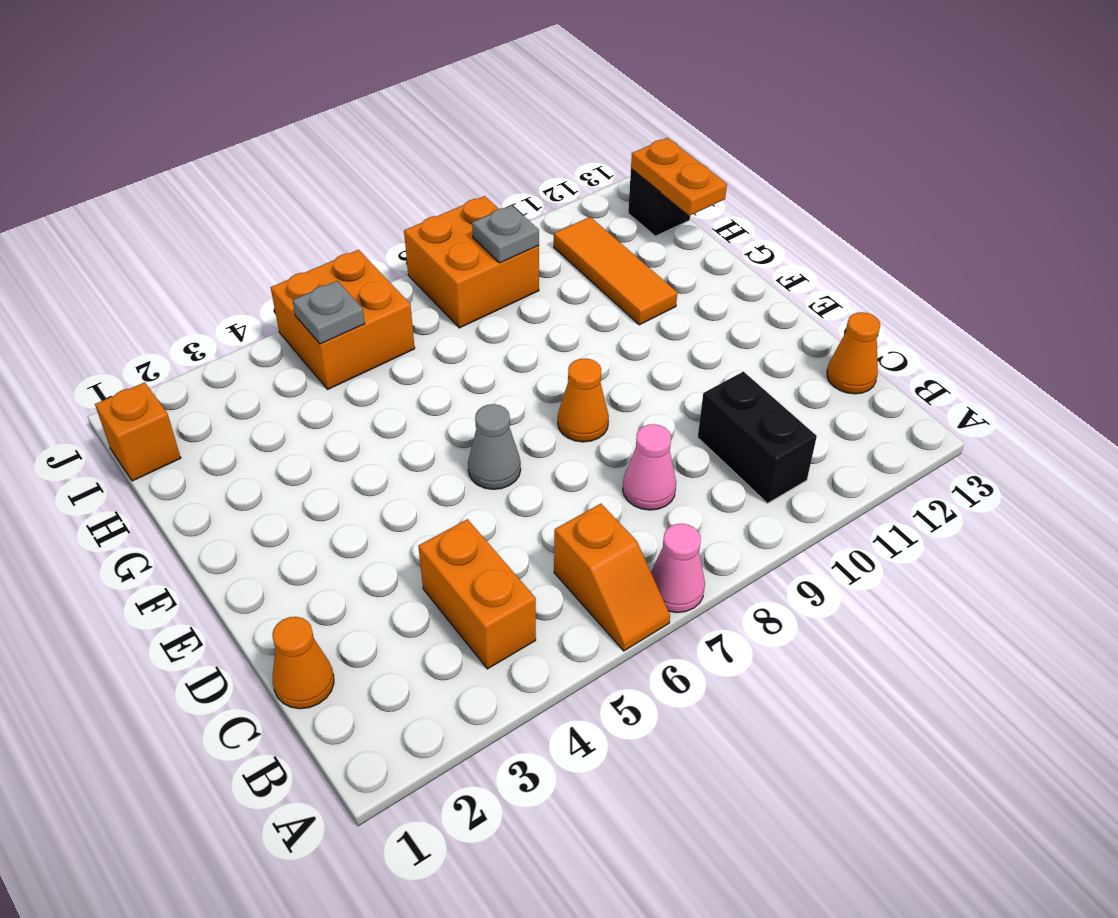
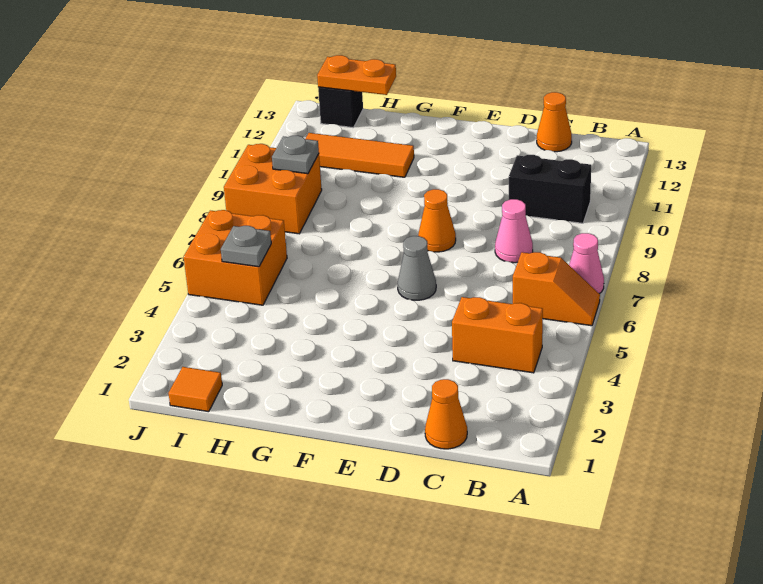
orange 1x1 brick [95,382,181,481] -> orange 1x1 tile [168,367,222,412]

